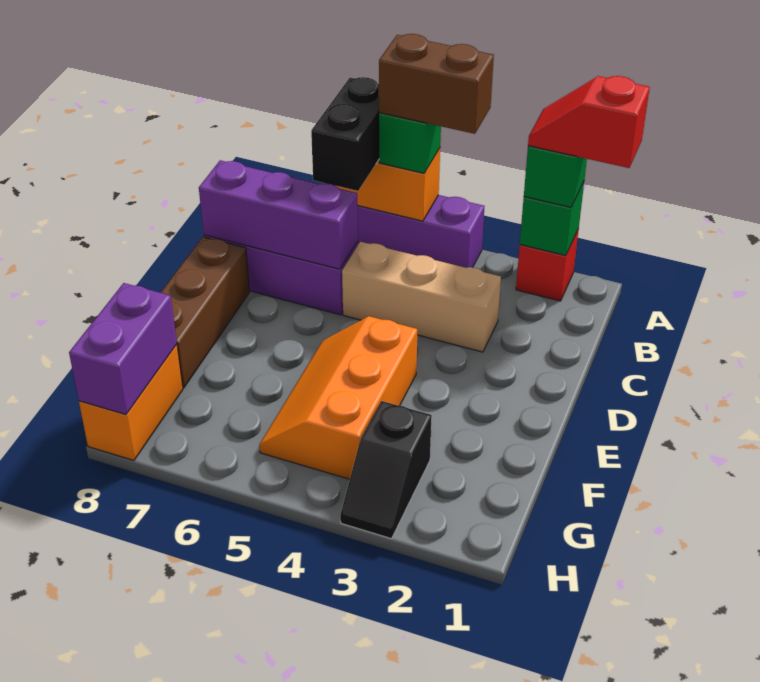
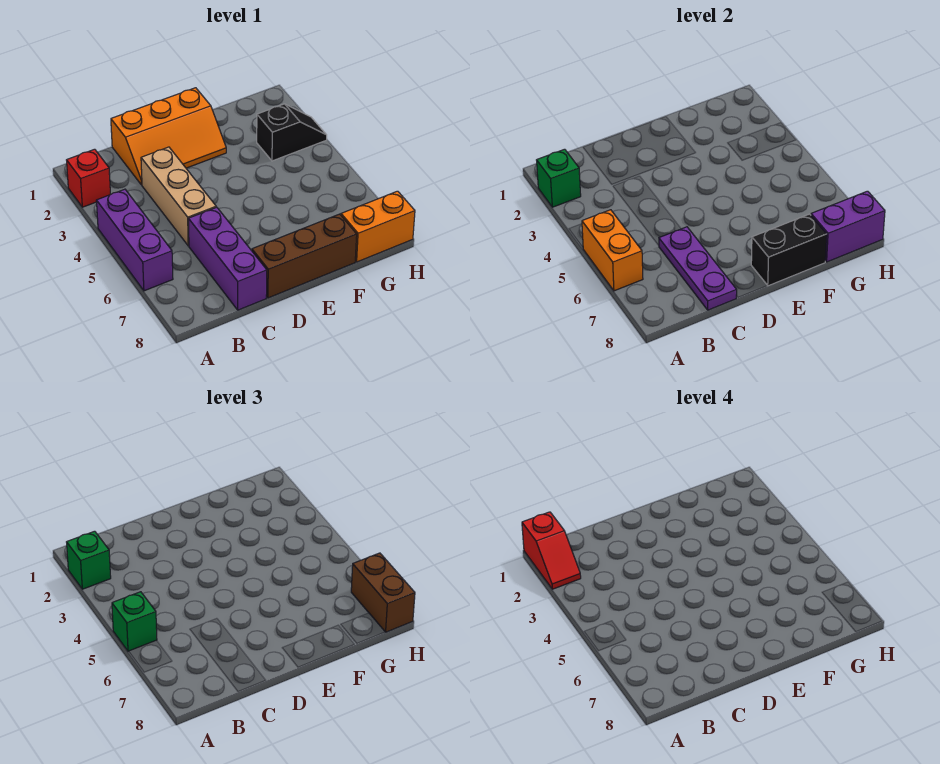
brown 1x2 brick [379,34,494,134] -> brown 1x2 brick moved to [351,553,415,632]
black 1x2 brick [311,77,379,191] -> black 1x2 brick moved to [751,214,827,286]
purple 1x3 brick [199,160,358,269] -> purple 1x3 plate [659,227,737,310]
orange 2x3 slope [259,316,417,479] -> orange 2x3 slope moved to [111,88,226,185]

